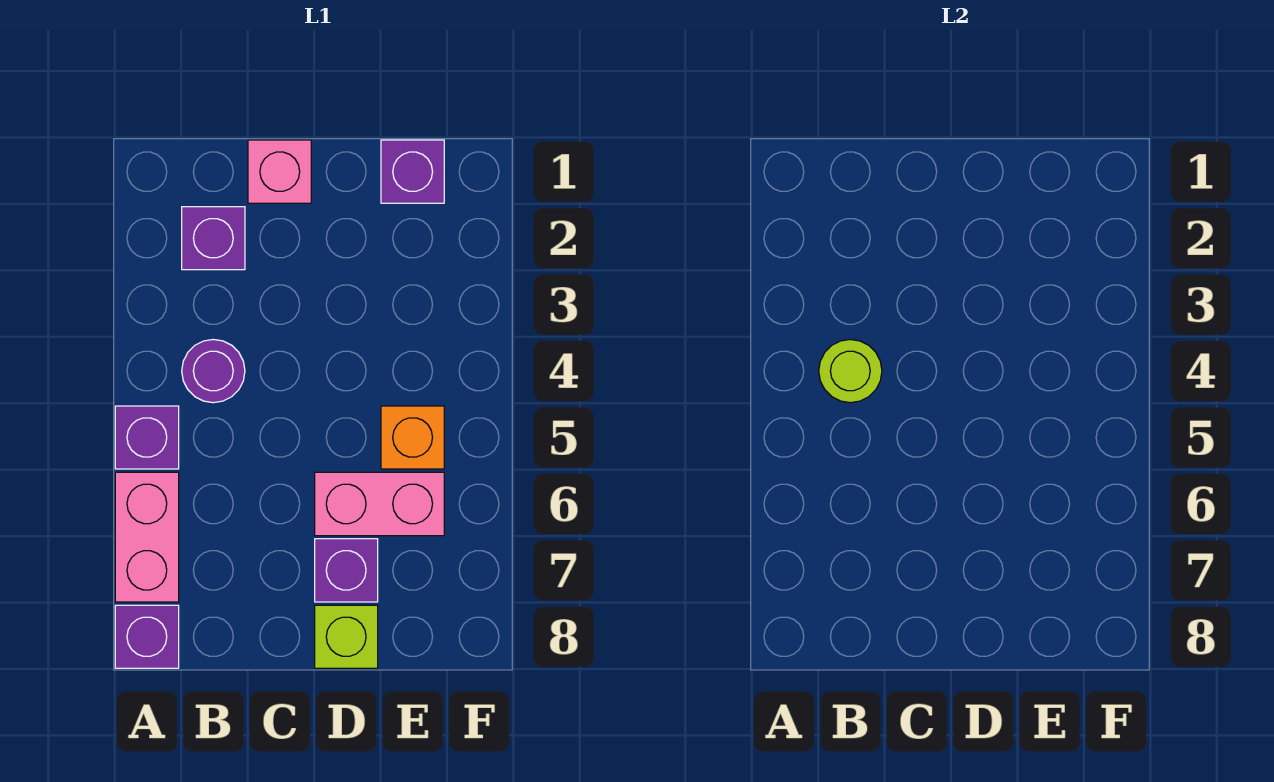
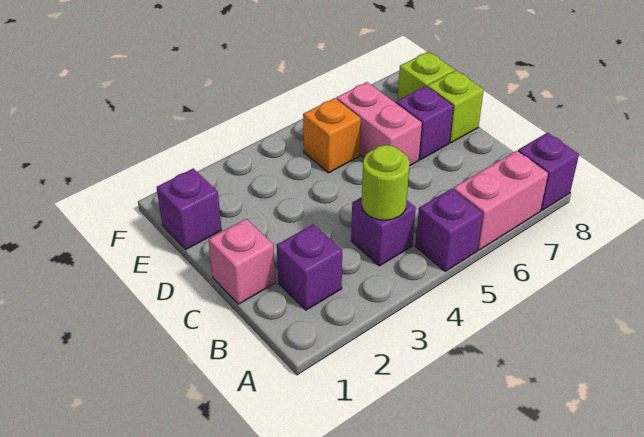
purple 1x1 round brick [182,339,245,403] -> purple 1x1 brick [351,197,416,266]
none -> lime 1x1 brick [398,52,455,100]

